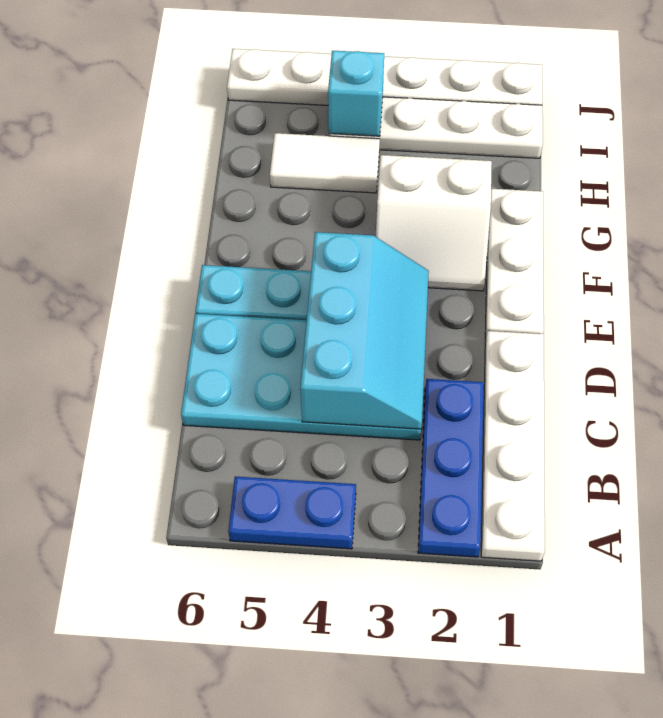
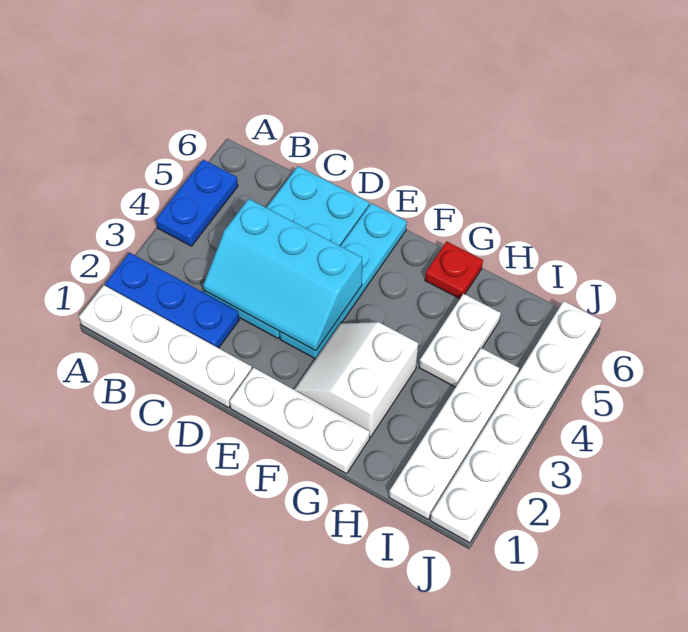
none -> red 1x1 plate [425,241,483,299]
white 1x2 tile [270,133,380,193] -> white 1x2 plate [419,294,501,387]
cyan 1x1 brick [328,51,384,136] -> none

